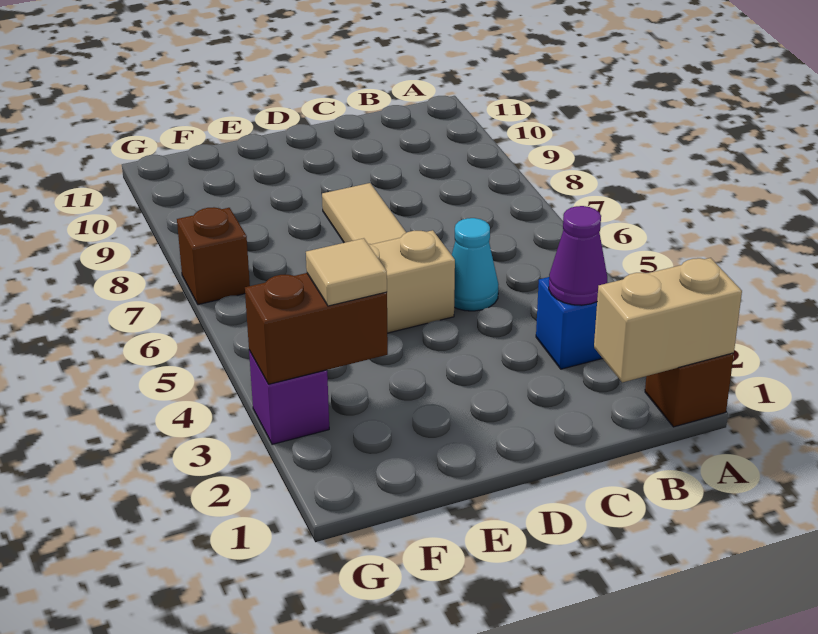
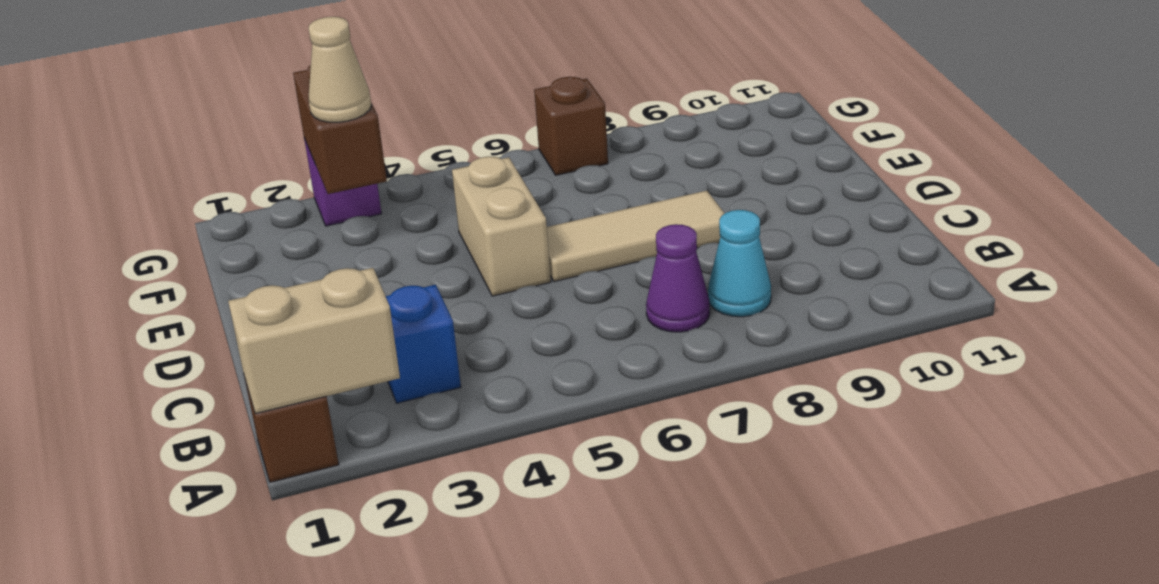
tan 1x2 brick [594,258,742,382] -> tan 1x2 brick turned to [228,268,400,414]
purple 1x1 cone [549,206,607,305] -> purple 1x1 cone moved to [646,224,710,332]
cyan 1x1 cone [452,218,499,311] -> cyan 1x1 cone moved to [708,210,771,317]
tan 1x1 tile [306,238,387,306] -> tan 1x1 cone [309,17,371,122]

